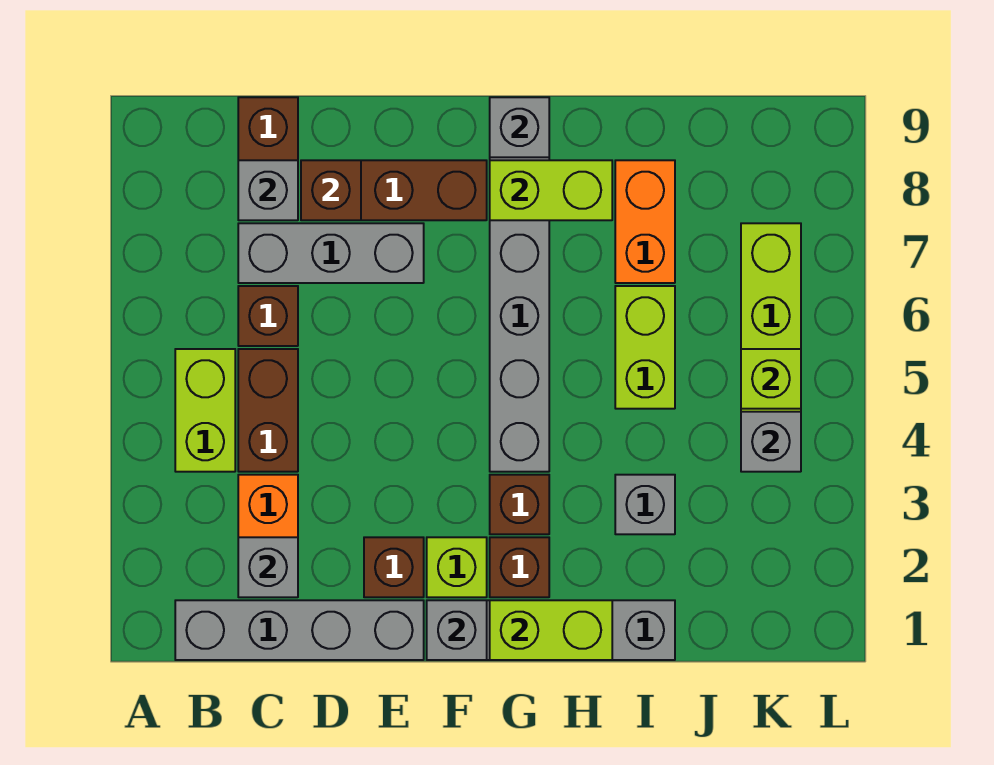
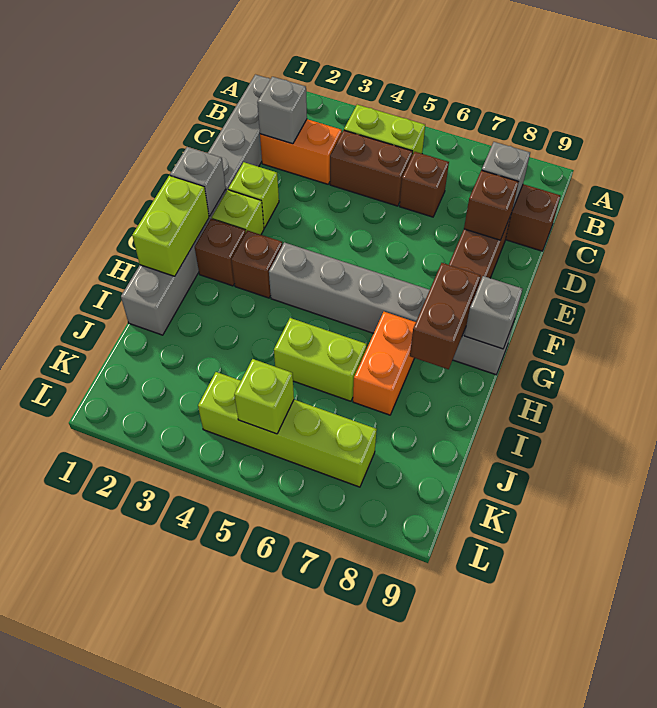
grey 1x3 brick [238,223,424,283] -> none
brown 1x1 brick [364,537,424,597] -> lime 1x1 brick [228,162,279,228]
lime 1x2 brick [490,160,612,220] -> brown 1x2 brick [410,263,481,369]
grey 1x1 brick [615,475,675,534] -> none
orange 1x2 brick [615,160,675,283] -> orange 1x2 brick turned to [353,312,416,415]
grey 1x1 brick [741,412,801,472] -> none

